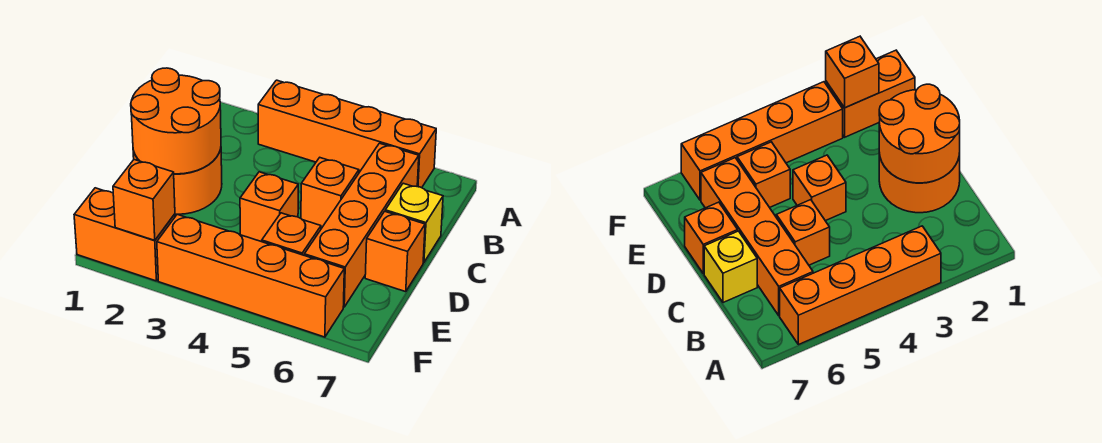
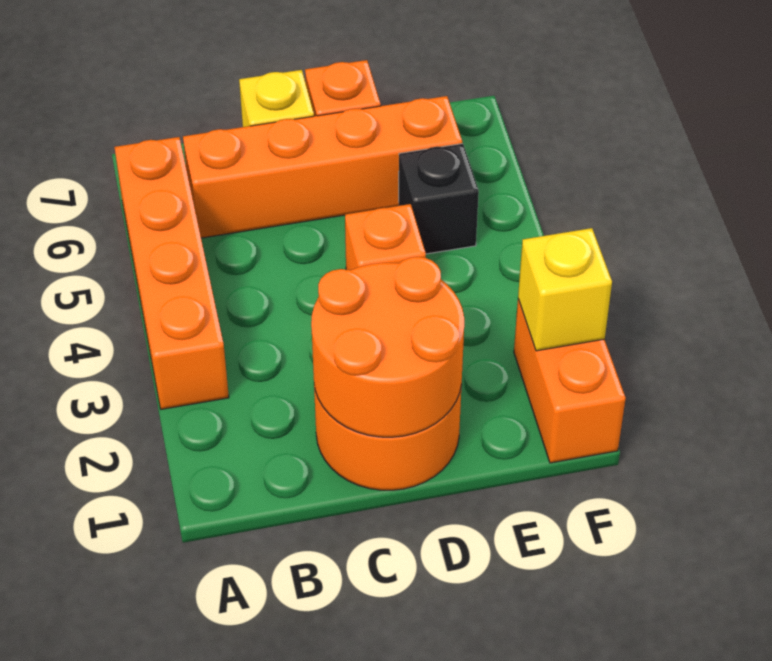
orange 1x1 brick [301,158,359,229] -> none
orange 1x1 brick [262,213,321,255] -> black 1x1 brick [399,144,479,254]
orange 1x1 brick [113,160,175,240] -> yellow 1x1 brick [518,228,612,351]
orange 1x4 brick [157,214,344,337] -> none

